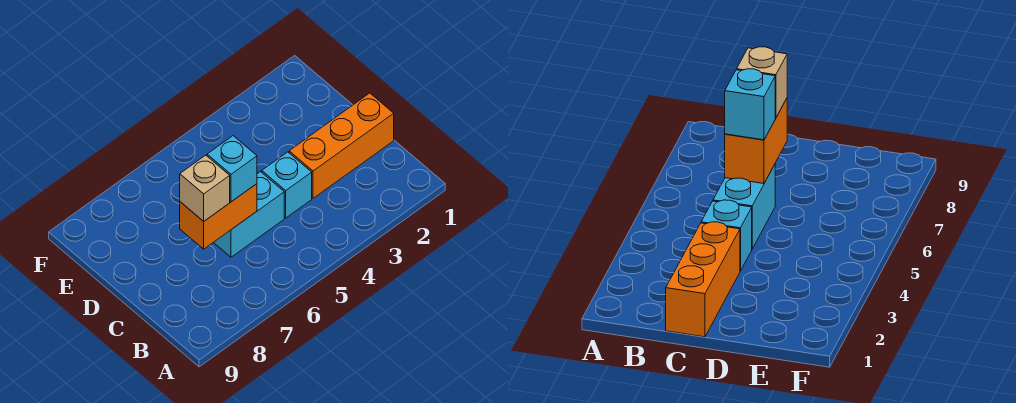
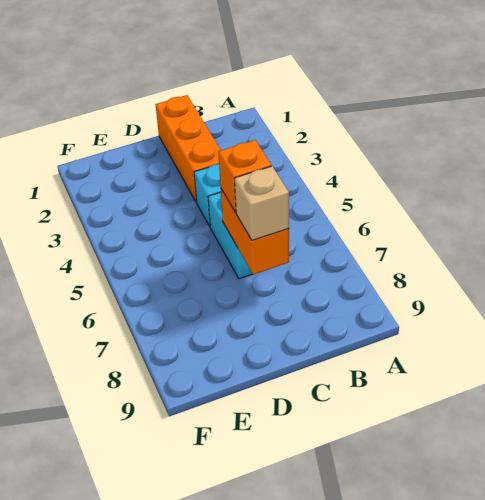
cyan 1x1 brick [207,136,257,202] -> orange 1x1 brick [218,140,271,212]

